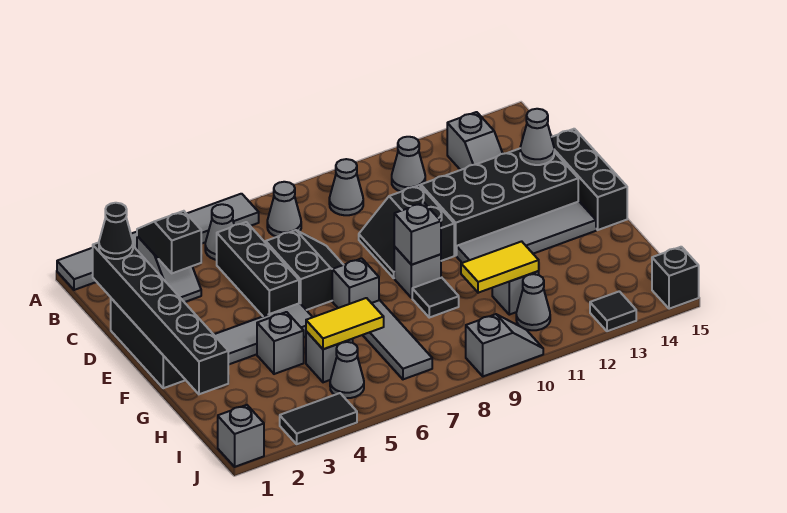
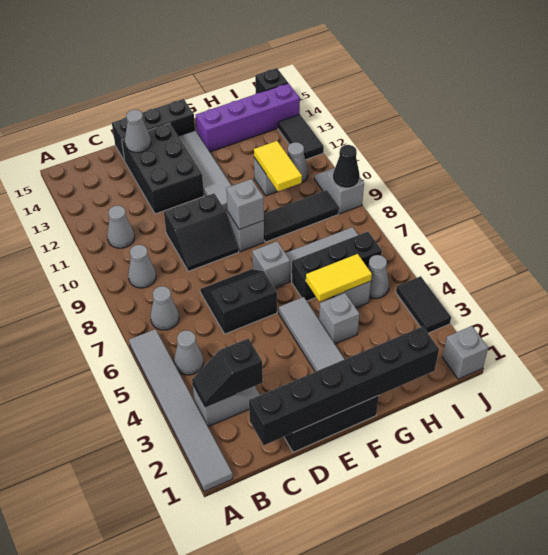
grey 1x2 slope [447,112,503,170] -> none
black 1x1 cone [99,203,133,259] -> black 1x1 cone moved to [333,145,360,188]
black 1x3 brick [217,222,299,316] -> black 1x3 brick moved to [292,232,382,301]
black 2x4 brick [421,149,578,255] -> black 2x3 brick [122,123,204,214]
black 1x1 tile [412,278,459,318] -> black 1x3 tile [264,190,339,242]
none -> purple 1x4 brick [196,83,300,152]
yellow 1x2 tile [306,298,384,349] -> yellow 1x2 tile turned to [306,254,372,302]
black 1x1 tile [590,291,636,331] -> black 1x2 tile [278,114,324,160]

